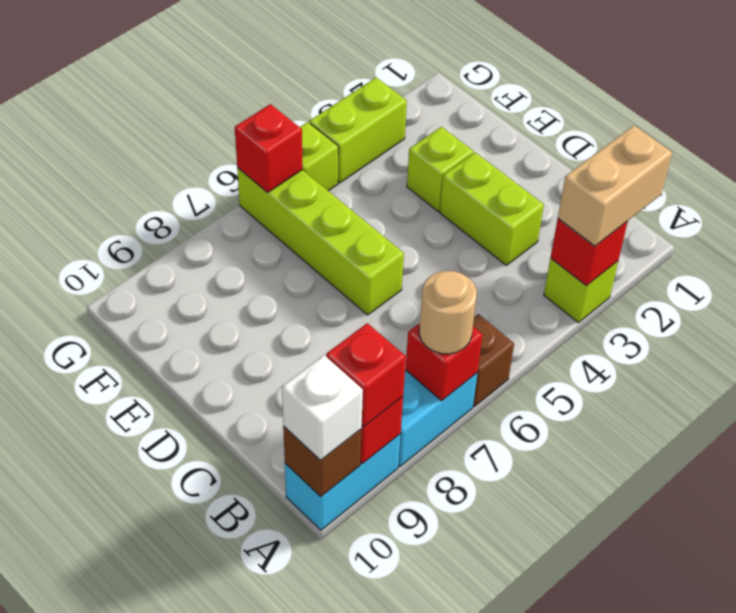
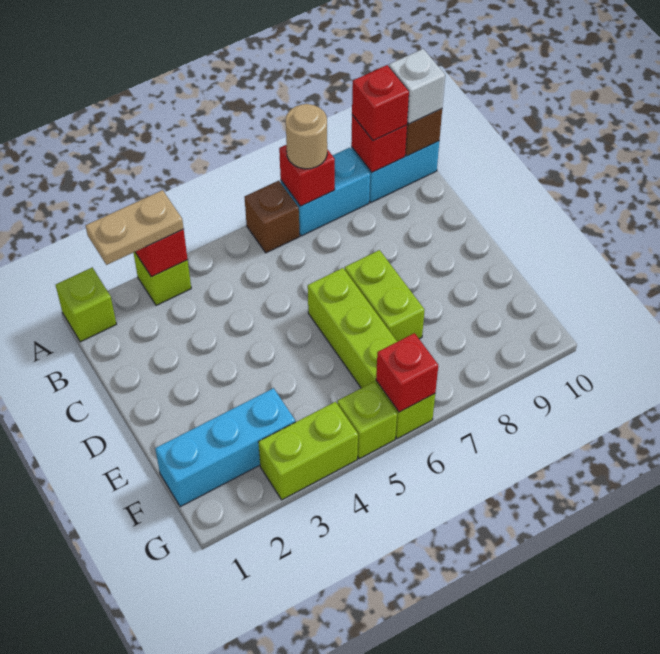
tan 1x2 brick [558,126,672,246] -> tan 1x2 plate [86,190,184,265]
lime 1x2 brick [440,152,544,265] -> lime 1x2 brick moved to [345,250,424,342]
lime 1x1 brick [407,127,474,211] -> lime 1x1 brick moved to [56,268,116,342]
none -> cyan 1x3 brick [155,388,295,507]

